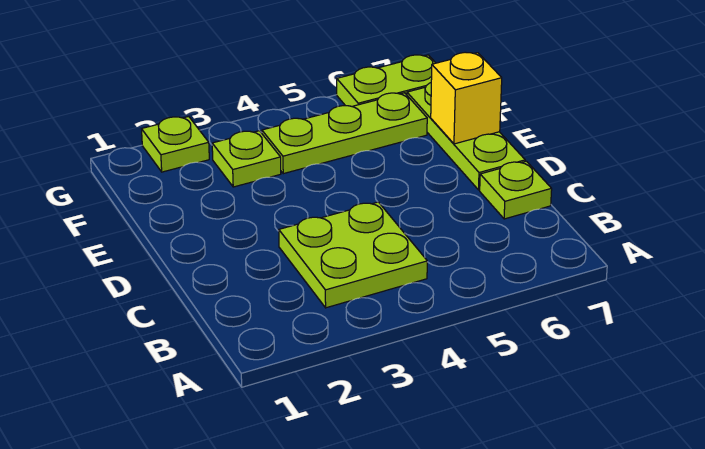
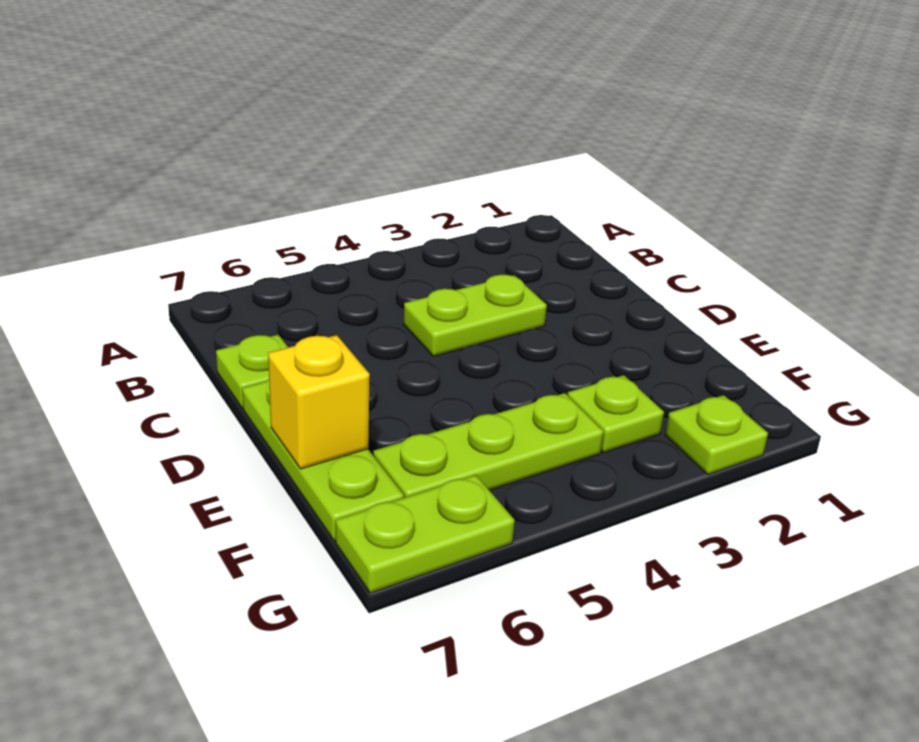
lime 2x2 plate [279,202,427,308] -> lime 1x2 plate [404,275,547,356]

